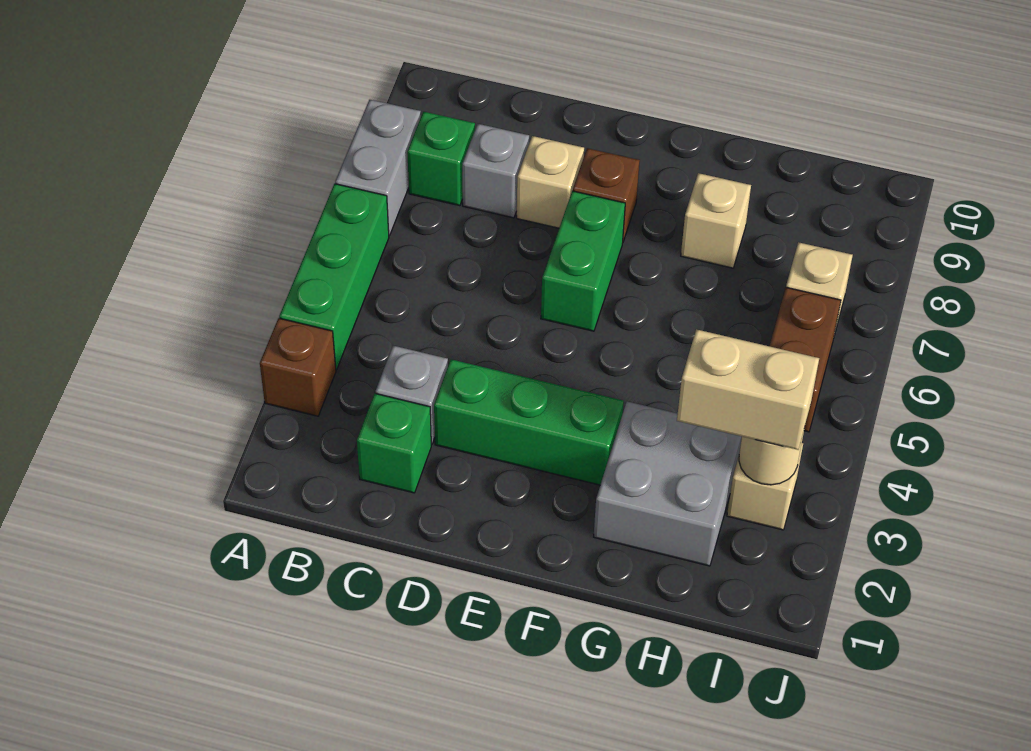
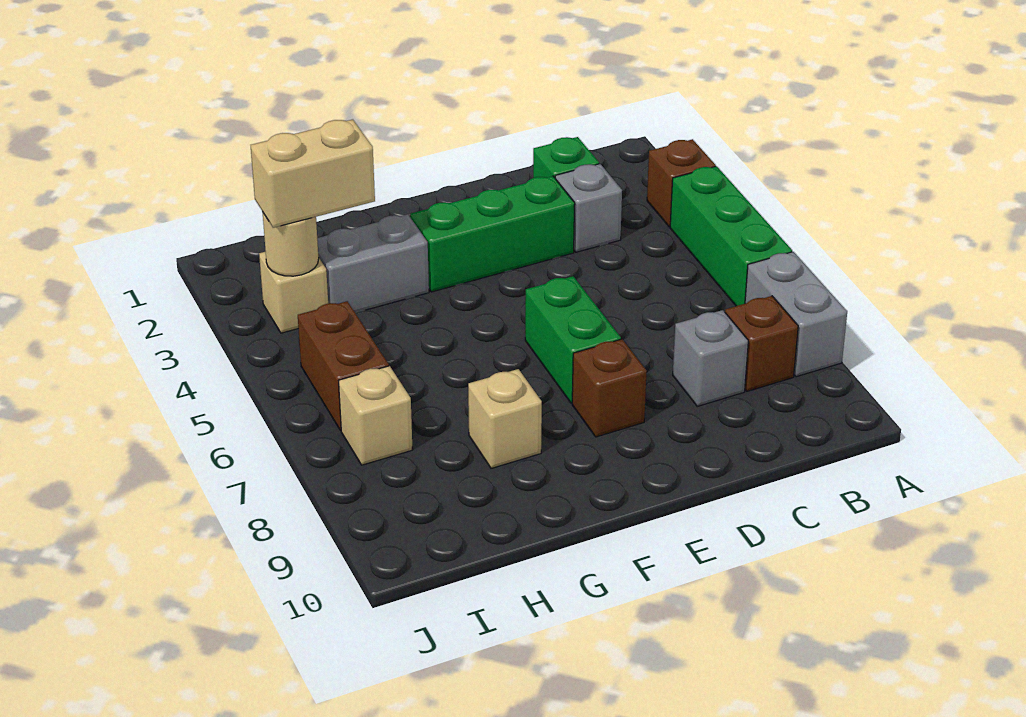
green 1x1 brick [407,112,475,206] -> brown 1x1 brick [725,296,798,391]
tan 1x1 brick [517,136,584,228] -> none
grey 2x2 brick [594,401,742,566] -> grey 1x2 brick [317,214,429,313]

